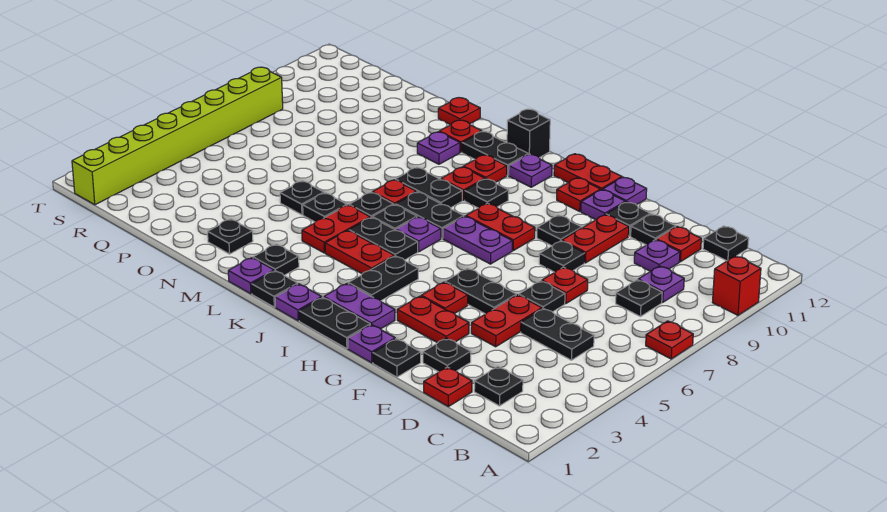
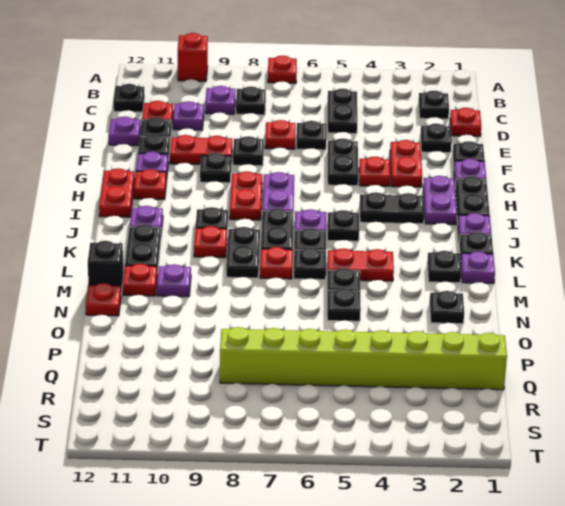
red 1x2 plate [471,295,542,347] -> none
purple 1x1 plate [603,177,647,205] -> purple 1x1 plate moved to [109,117,141,146]
red 1x2 plate [325,230,394,274] -> none
black 1x2 plate [349,217,418,260] -> black 1x1 plate [327,210,359,241]
red 1x1 plate [463,155,507,183] -> none
black 1x1 brick [507,109,550,158] -> black 1x1 brick moved to [88,241,124,293]
lime 1x8 brick [72,67,283,205] -> lime 1x8 brick moved to [220,327,507,390]

